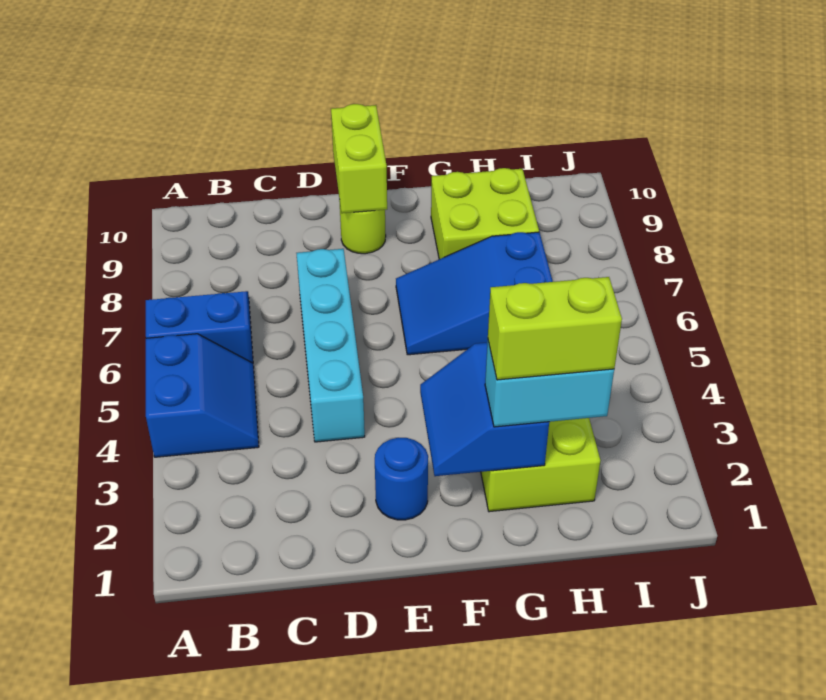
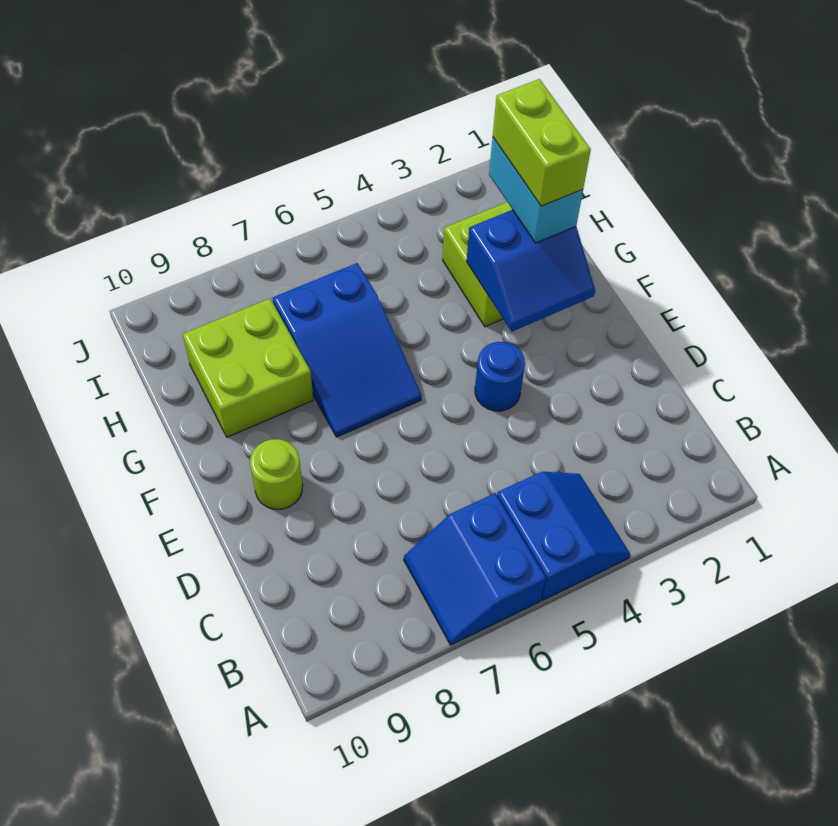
blue 2x2 slope [146,334,259,457] -> blue 2x2 slope turned to [497,472,630,600]
cyan 1x4 brick [296,249,365,442] -> none
blue 1x1 round brick [375,438,428,520] -> blue 1x1 round brick moved to [475,342,525,411]
lime 1x2 brick [331,104,387,213] -> none

